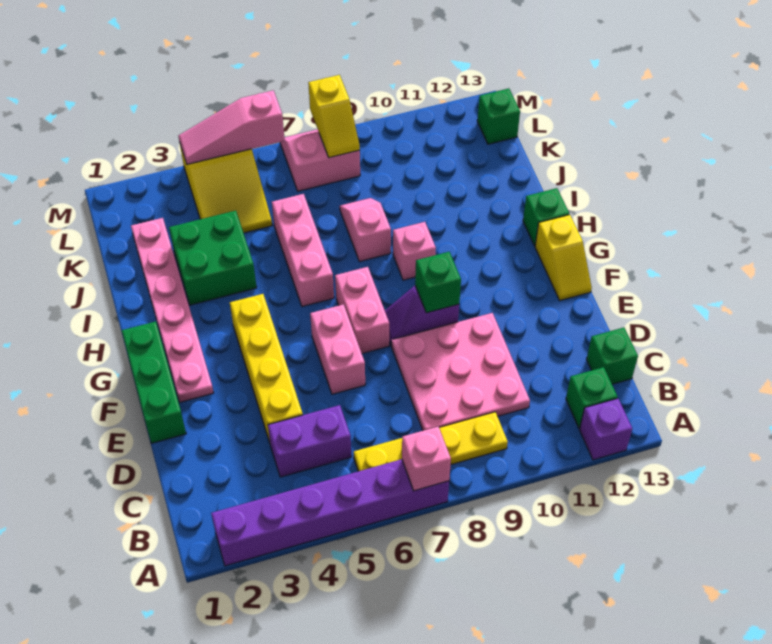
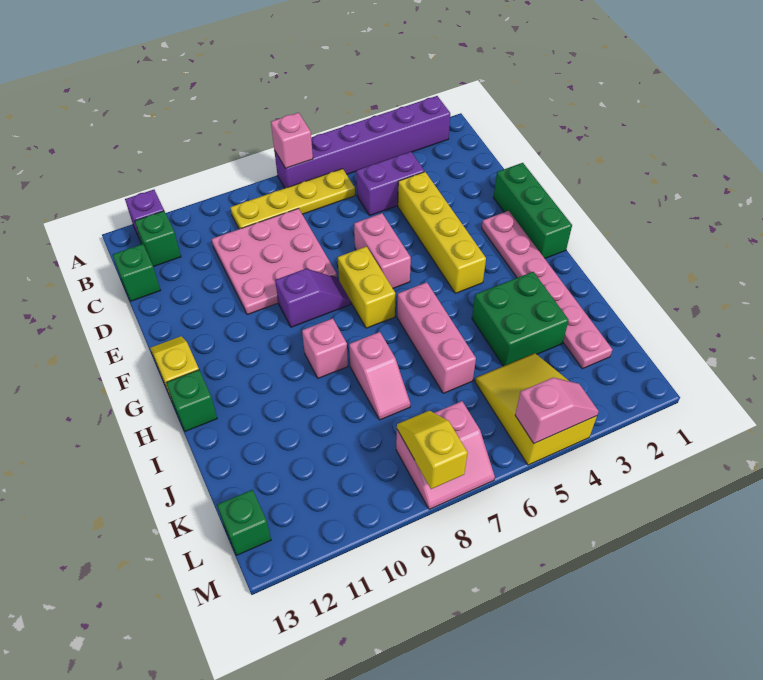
pink 1x2 brick [335,267,389,353] -> yellow 1x2 brick [338,247,395,328]
green 1x1 brick [415,252,461,313] -> none
pink 1x3 slope [178,90,285,164] -> pink 1x2 slope [515,378,599,443]

